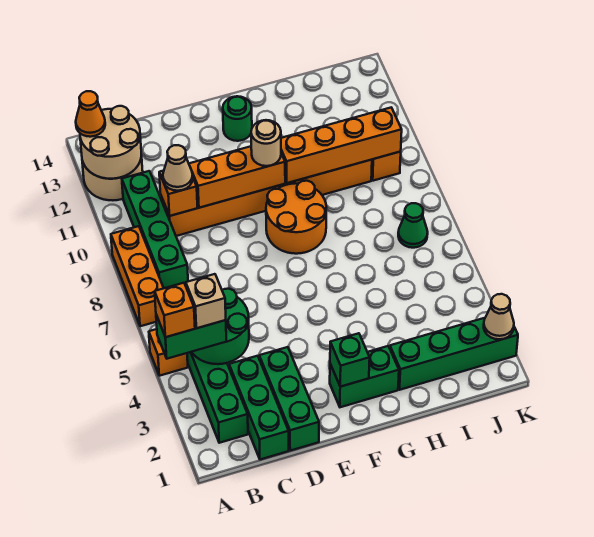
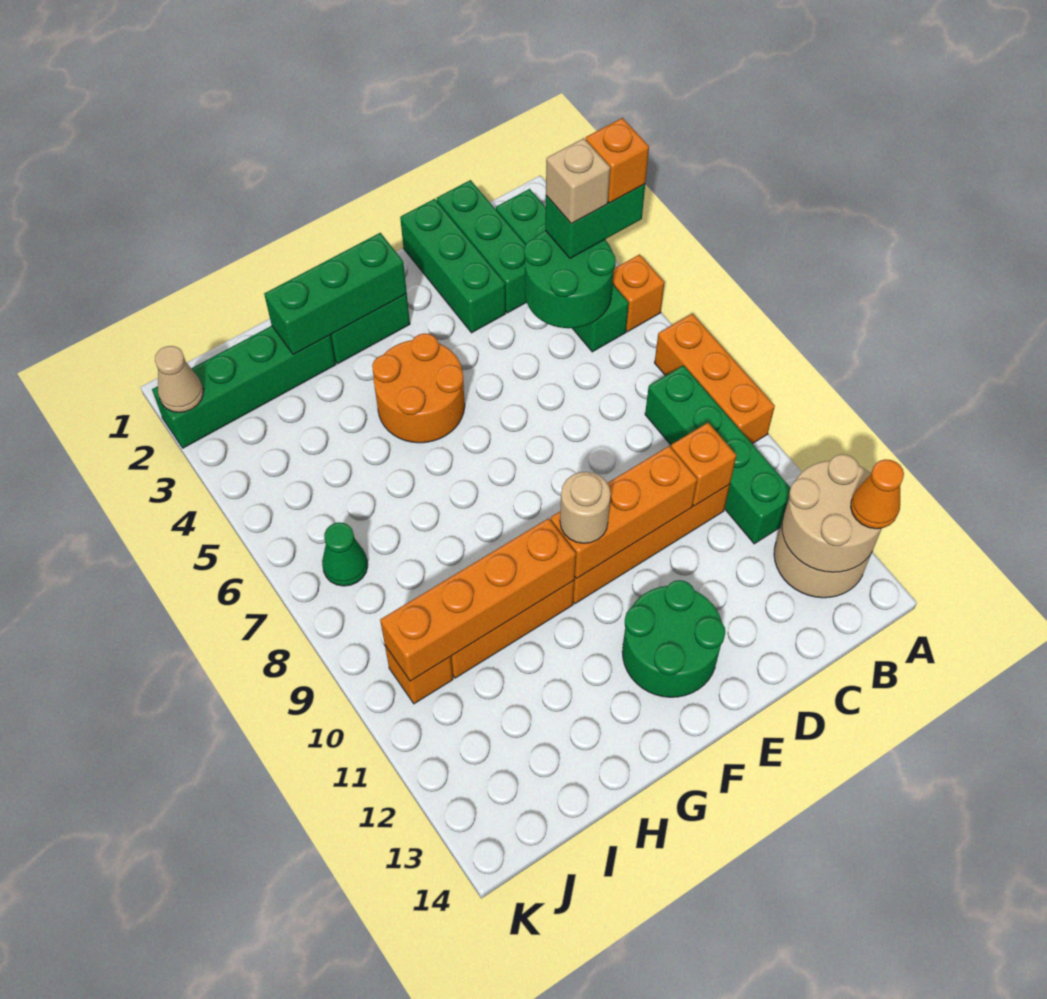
tan 1x1 cone [163,145,193,191] -> none
green 1x1 brick [330,333,370,387] -> green 1x3 brick [264,233,407,355]
orange 2x2 round brick [266,181,326,254] -> orange 2x2 round brick moved to [372,333,465,443]
green 1x1 round brick [223,96,252,141] -> green 2x2 round brick [622,580,725,697]

